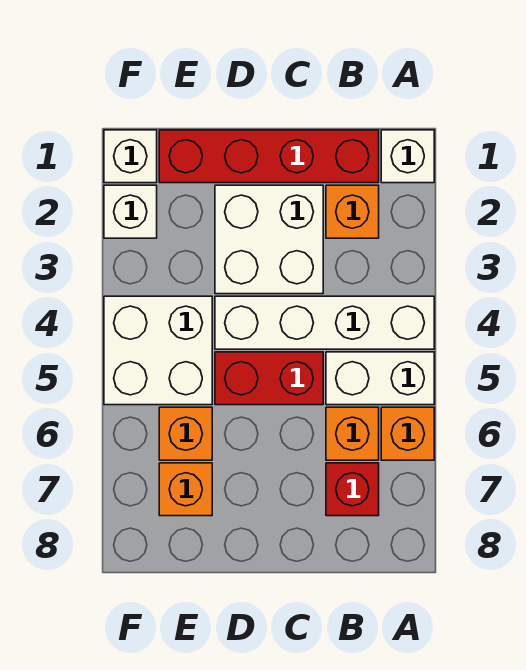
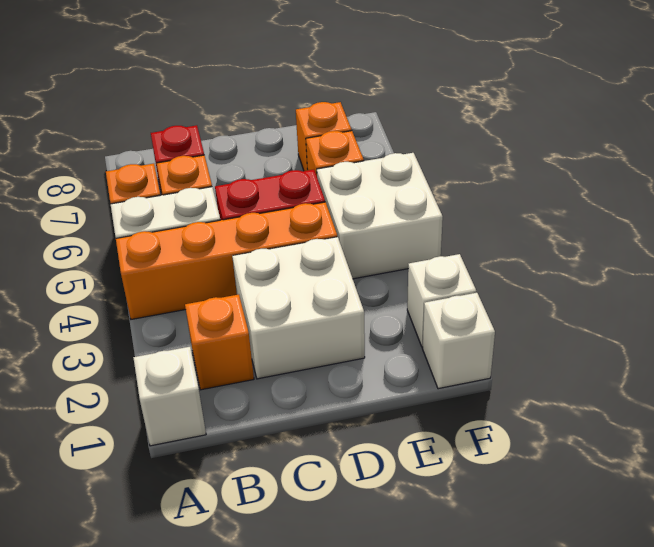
white 1x4 brick [215,296,434,349] -> orange 1x4 brick [116,202,337,319]
red 1x4 brick [159,130,379,183] -> none

